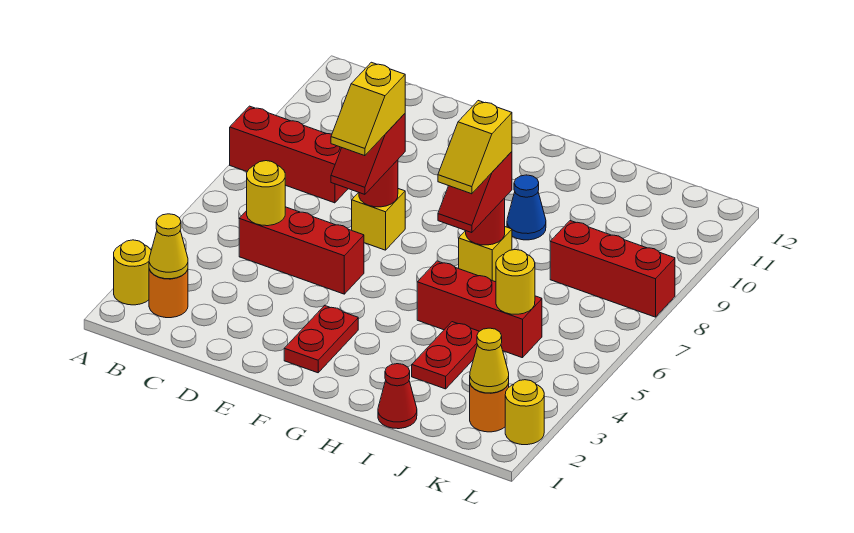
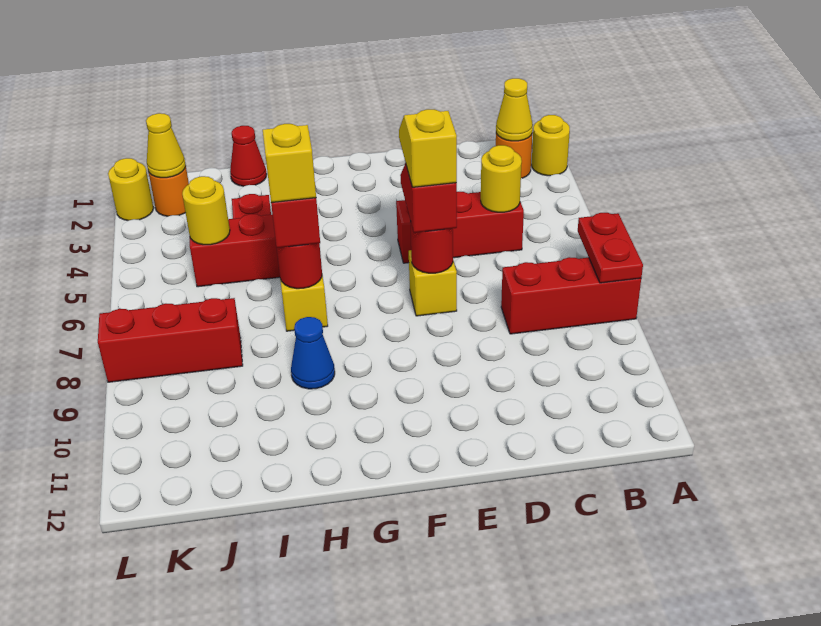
red 1x2 plate [284,305,358,373] -> red 1x2 plate moved to [578,213,643,283]

